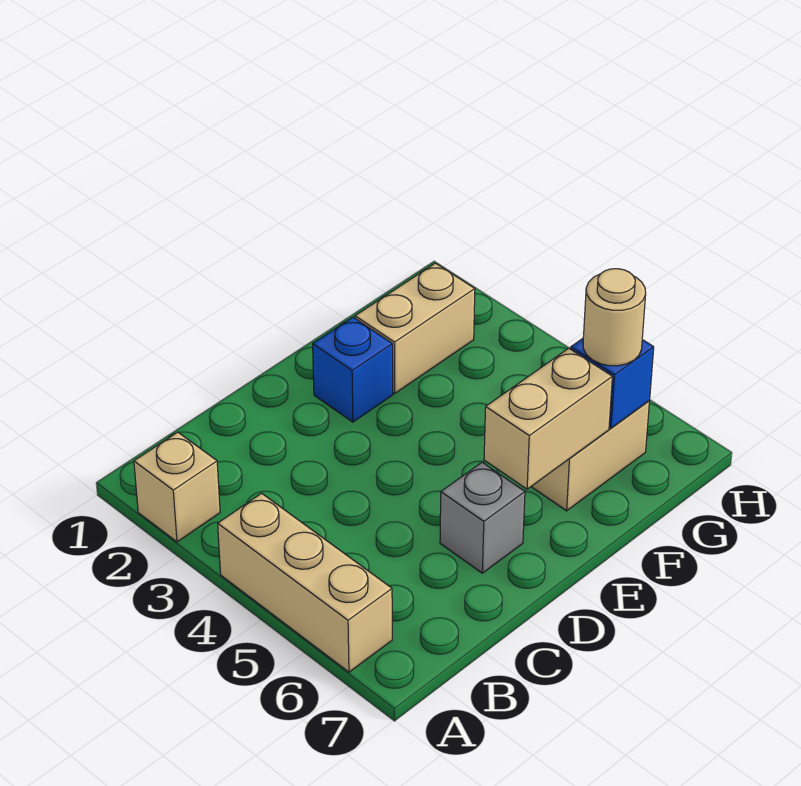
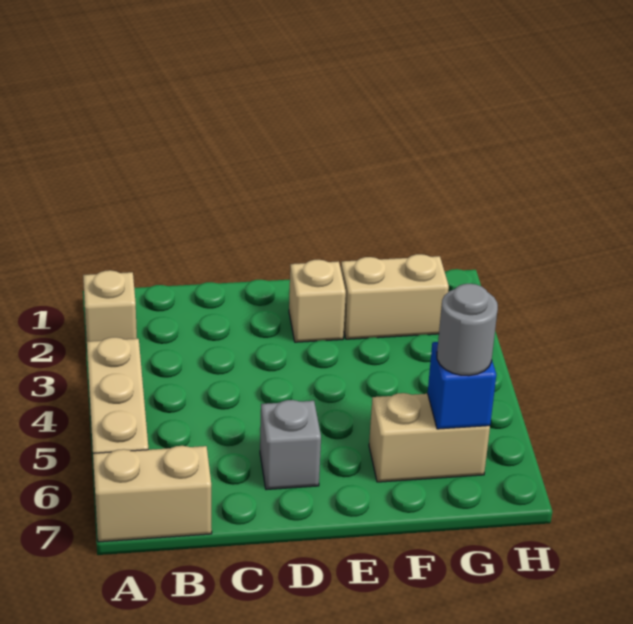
blue 1x1 brick [313,317,393,422] -> tan 1x1 brick [289,260,346,342]
tan 1x2 brick [484,348,612,489] -> tan 1x2 brick moved to [93,446,212,542]
tan 1x1 round brick [583,269,646,366] -> grey 1x1 round brick [437,284,498,376]

